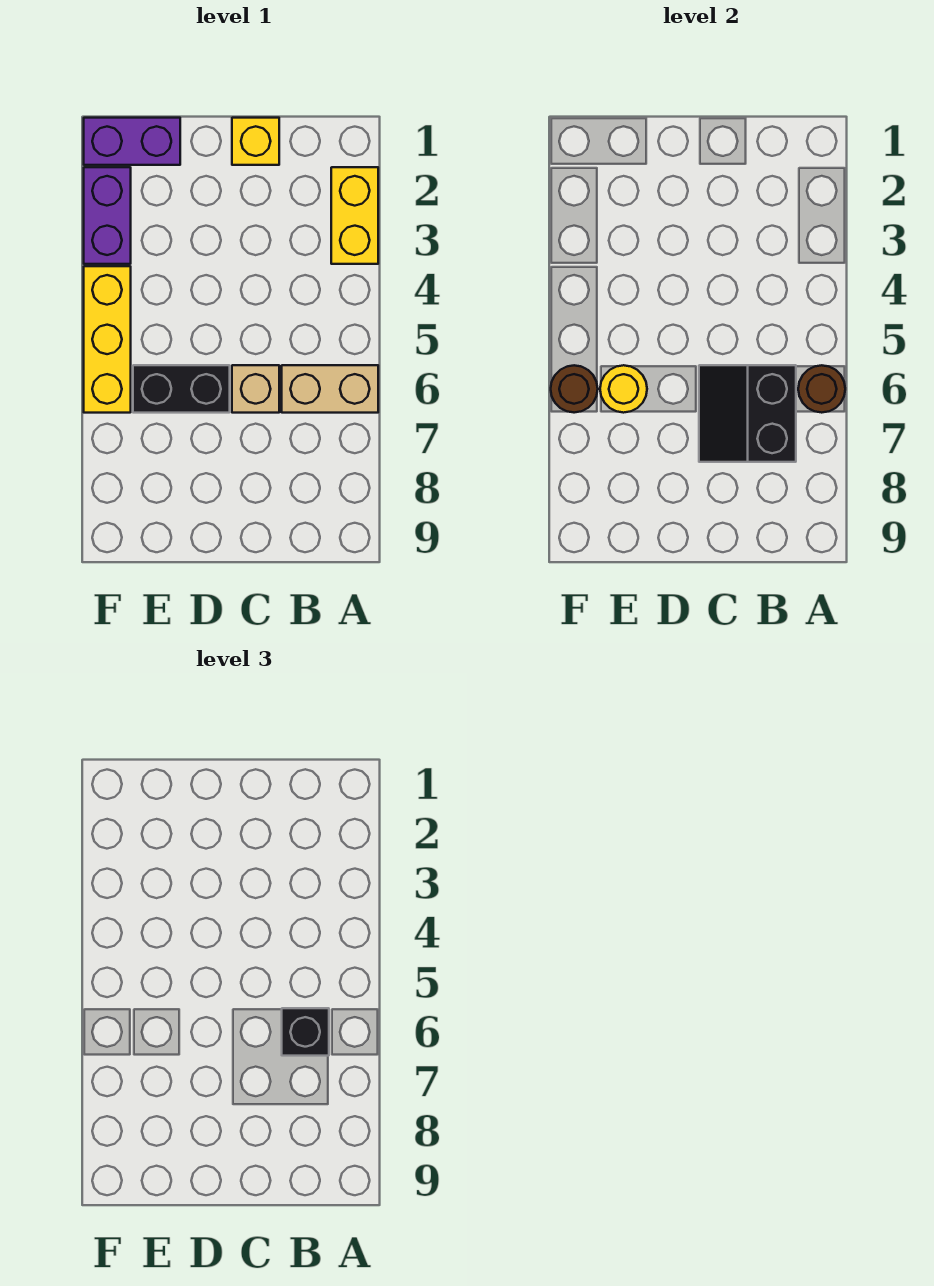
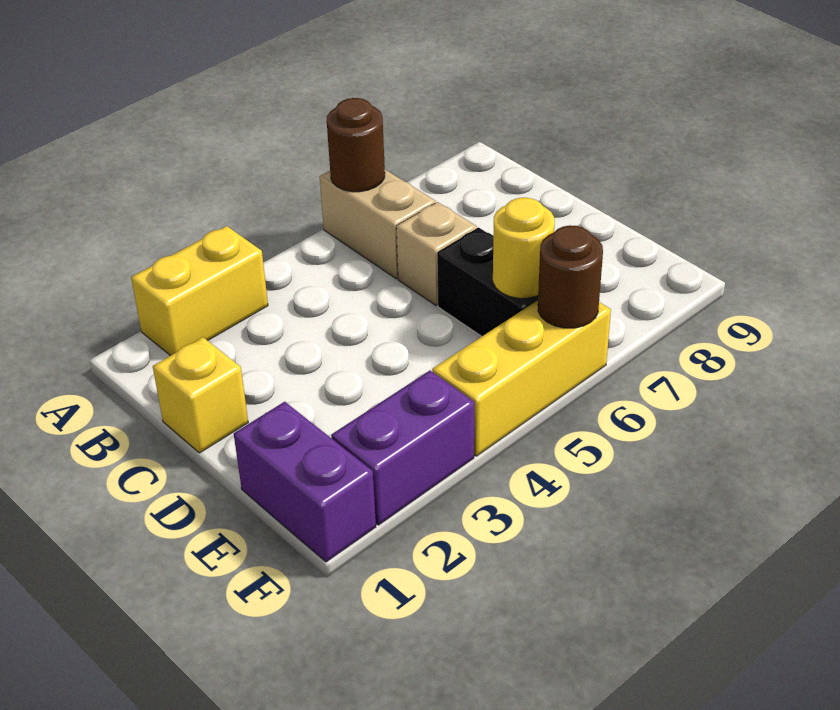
black 2x2 slope [699,365,796,462] -> none
black 1x1 brick [282,1008,329,1056] -> none

